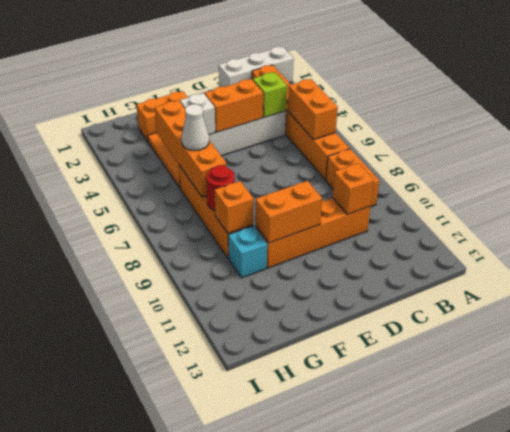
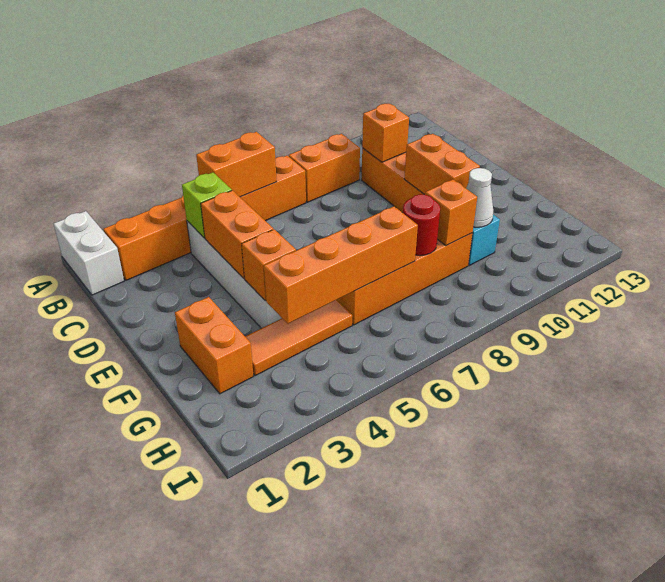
white 1x3 brick [219,46,294,87] -> white 1x2 brick [54,211,124,295]
white 1x1 brick [180,93,215,135] -> orange 1x1 brick [242,229,296,301]
white 1x1 cone [181,104,209,150] -> white 1x1 cone moved to [466,168,493,227]

